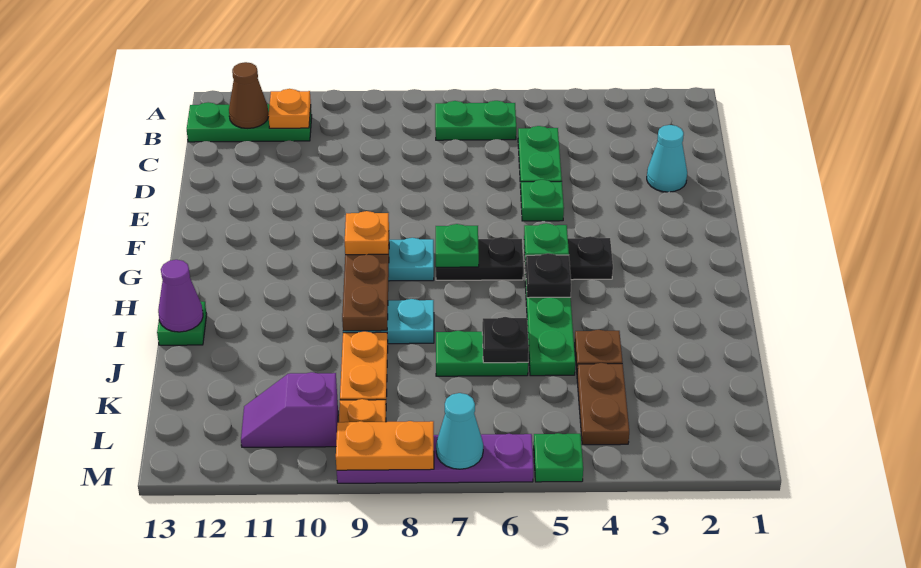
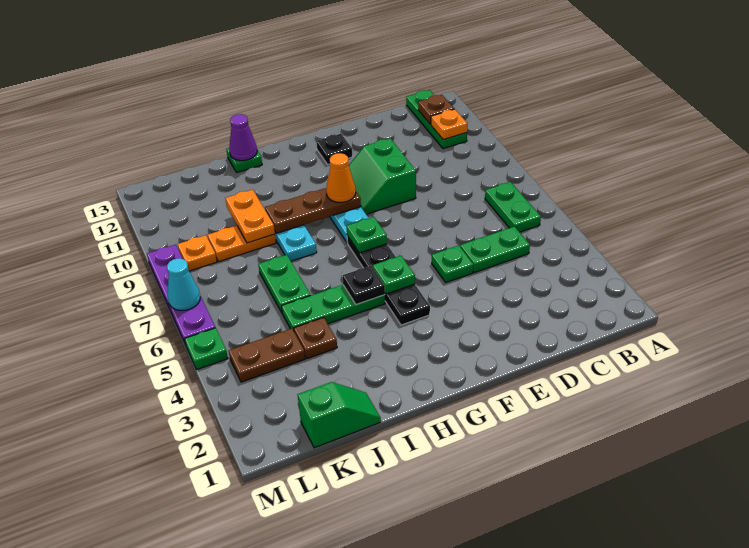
brown 1x1 cone [229,62,269,128] -> brown 1x1 plate [418,95,454,124]
cyan 1x1 cone [647,125,687,192] -> none
none -> green 2x2 slope [348,138,416,214]
orange 1x1 plate [345,211,389,255] -> orange 1x1 cone [326,153,356,202]
none -> green 1x2 slope [298,382,381,448]
black 1x1 plate [482,317,529,363] -> black 1x1 plate moved to [316,134,352,165]
purple 1x2 slope [241,372,338,447] -> none
orange 1x2 plate [336,421,434,470] -> orange 1x2 plate moved to [226,190,275,243]

